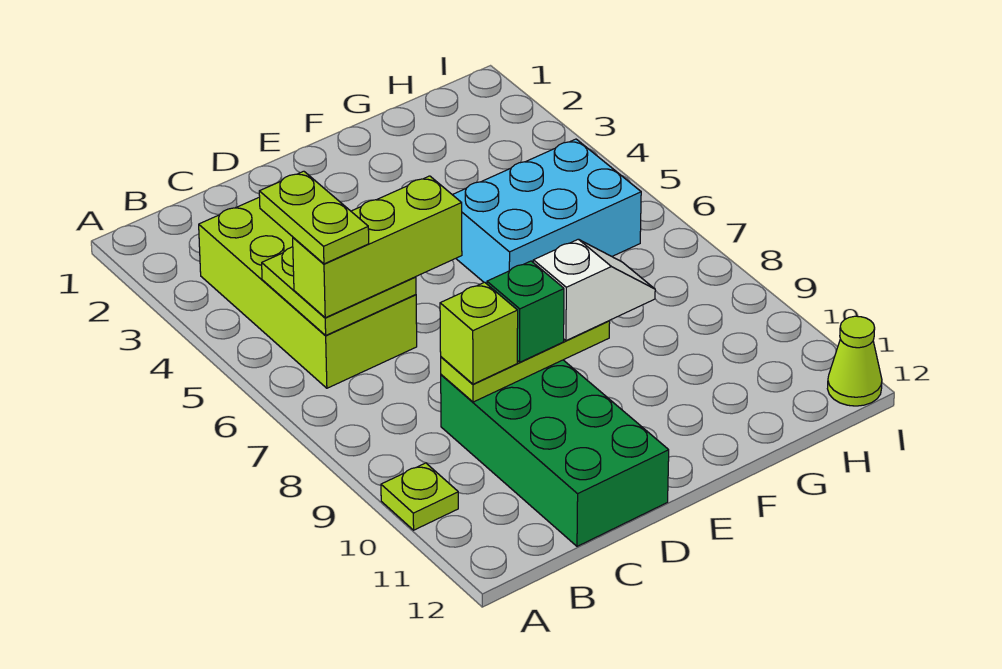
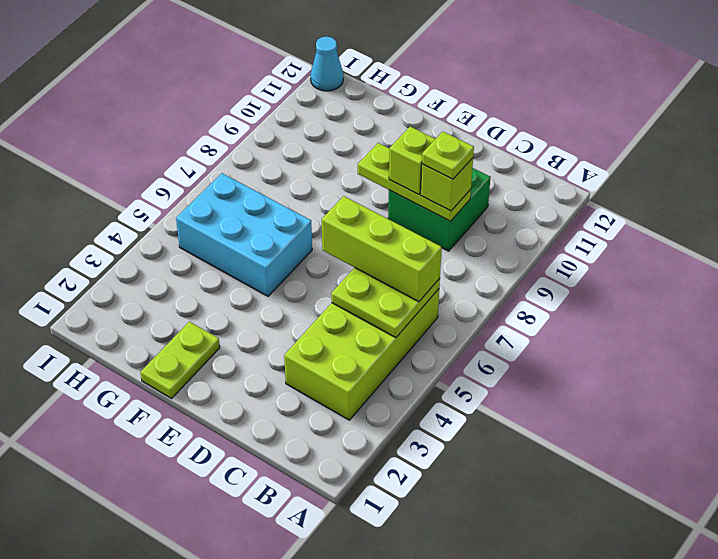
lime 1x1 plate [381,463,458,530] -> lime 1x1 plate moved to [422,132,474,179]
lime 1x2 plate [259,171,369,264] -> lime 1x2 plate moved to [141,322,220,399]
green 2x4 brick [441,360,669,546] -> green 2x2 brick [388,168,490,251]
green 1x1 brick [487,261,564,362] -> lime 1x1 brick [389,127,435,195]
white 1x2 slope [533,239,655,341] -> none
lime 1x1 cone [827,316,882,406] -> cyan 1x1 cone [310,37,343,91]

